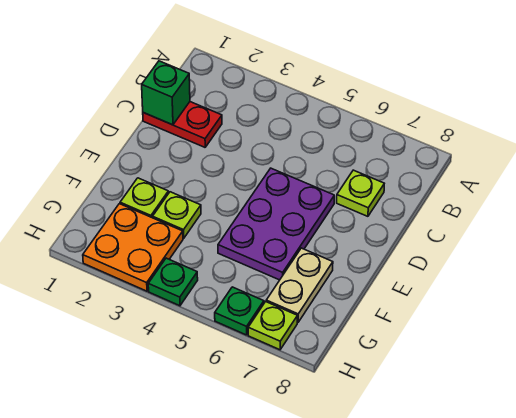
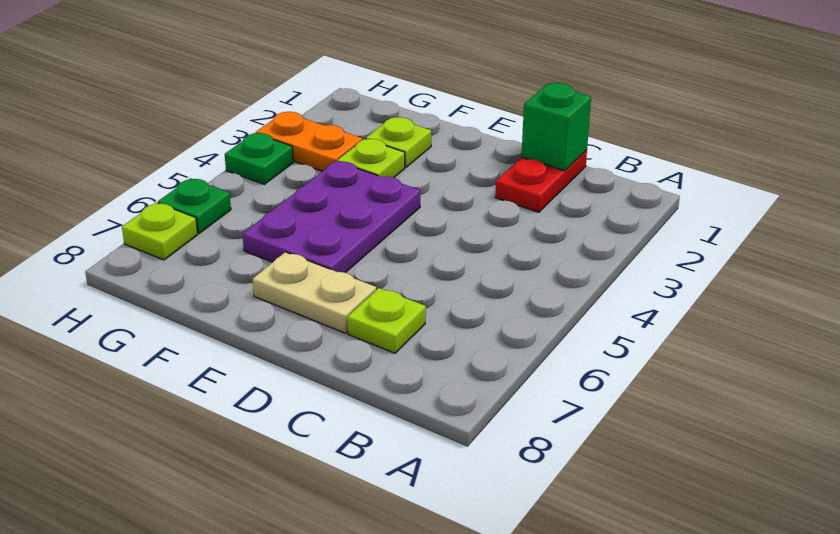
purple 2x3 plate [218,168,334,280] -> purple 2x3 plate turned to [242,161,420,273]
tan 1x2 plate [266,248,333,322] -> tan 1x2 plate moved to [253,252,376,333]
orange 2x2 plate [83,204,183,291] -> orange 1x2 plate [256,112,363,171]

